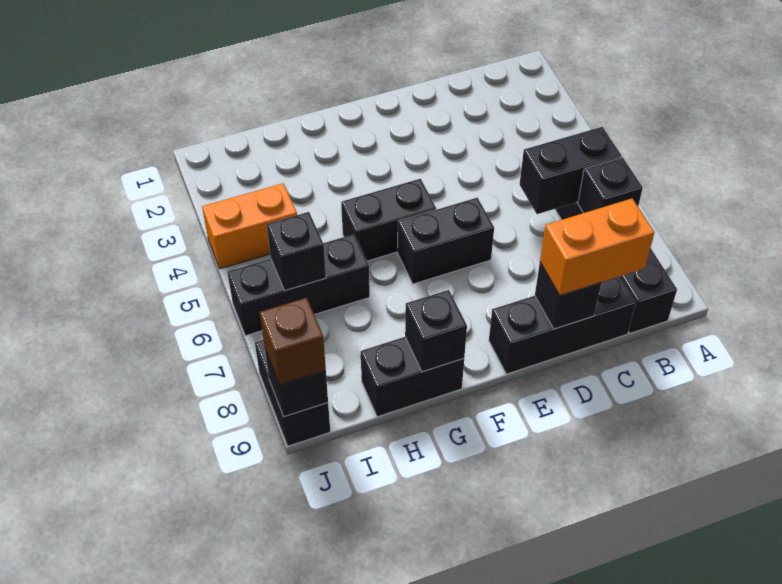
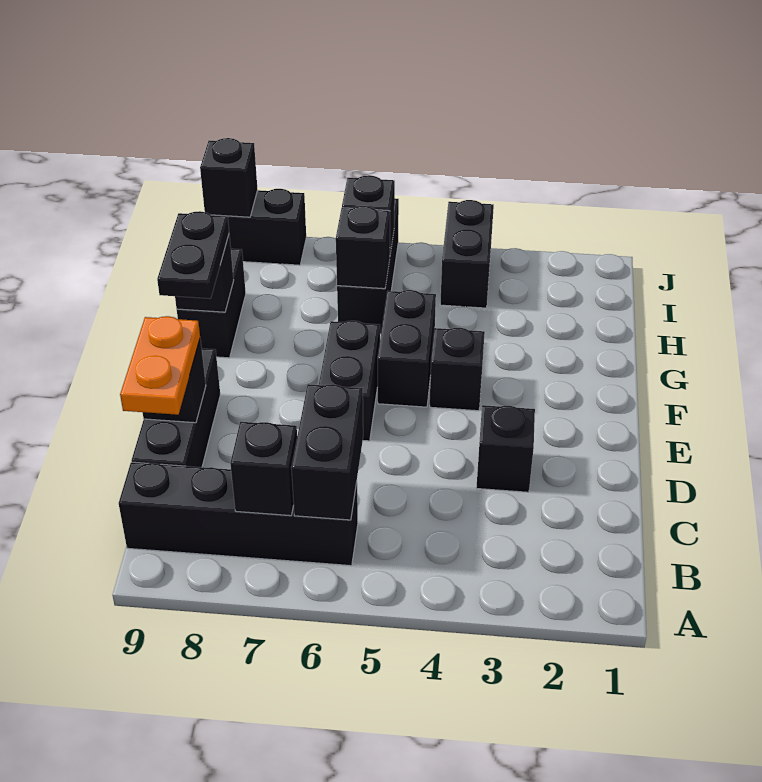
orange 1x2 brick [540,199,654,295] -> orange 1x2 plate [120,316,200,415]
none -> black 1x1 brick [476,405,535,492]
none -> black 1x1 brick [430,328,485,411]
none -> black 1x2 plate [157,211,229,299]
none -> black 1x1 brick [336,206,390,289]
orange 1x2 brick [202,183,297,269] -> black 1x2 brick [440,200,494,308]
brown 1x1 brick [260,298,326,385] -> none

